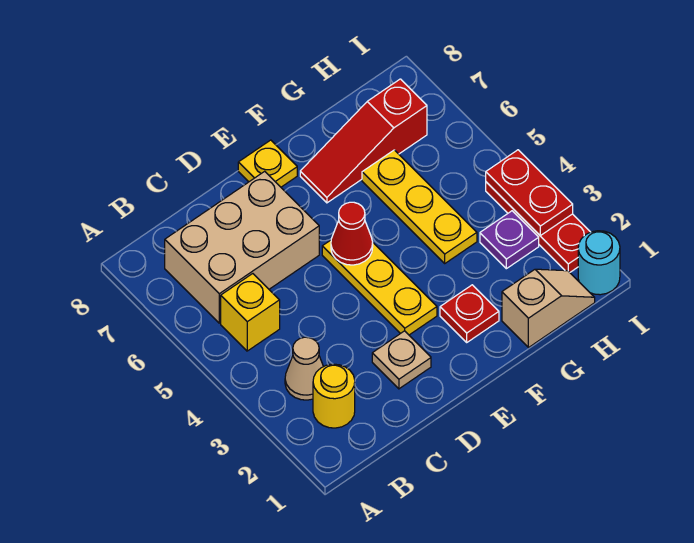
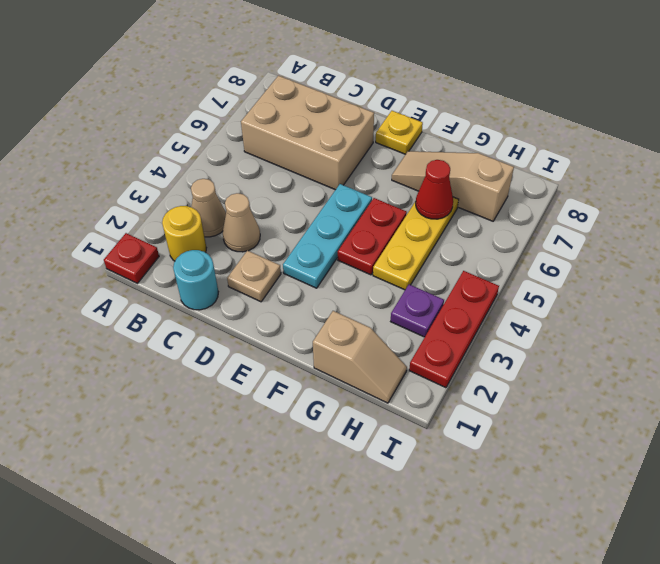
yellow 1x1 brick [221,274,280,351] -> none
none -> tan 1x1 cone [223,193,260,252]
yellow 1x3 plate [322,240,437,335] -> cyan 1x3 plate [283,184,372,288]
red 1x1 cone [331,202,373,265] -> red 1x1 cone moved to [416,160,453,219]
red 1x1 plate [440,285,499,342] -> red 1x1 plate moved to [104,233,159,283]
red 1x3 slope [300,79,427,203] -> tan 1x3 slope [392,151,514,221]
cyan 1x1 round brick [578,231,620,295] -> cyan 1x1 round brick moved to [173,250,218,310]
red 1x2 plate [486,150,573,236] -> red 1x2 plate moved to [338,198,407,275]

